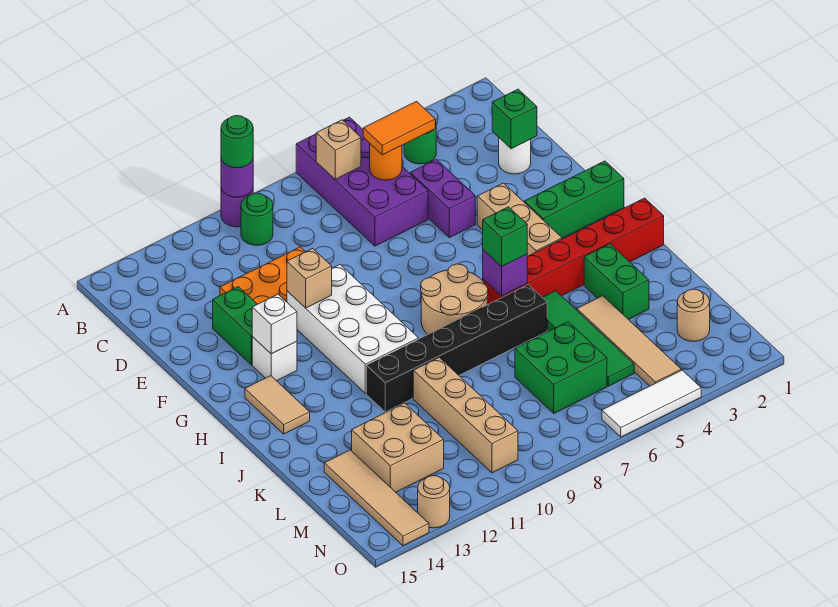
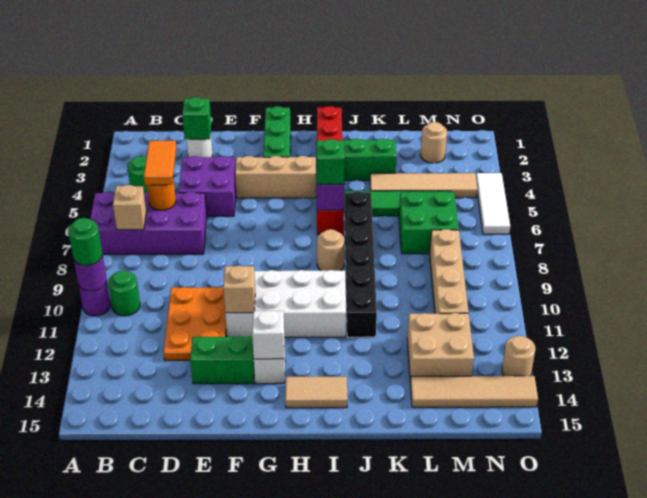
purple 1x2 brick [411,159,475,238] -> purple 2x2 brick [179,156,236,216]
tan 2x2 round brick [421,264,488,335] -> tan 1x1 round brick [317,229,345,271]
tan 1x4 brick [413,357,518,473] -> tan 1x4 brick turned to [430,229,468,314]

